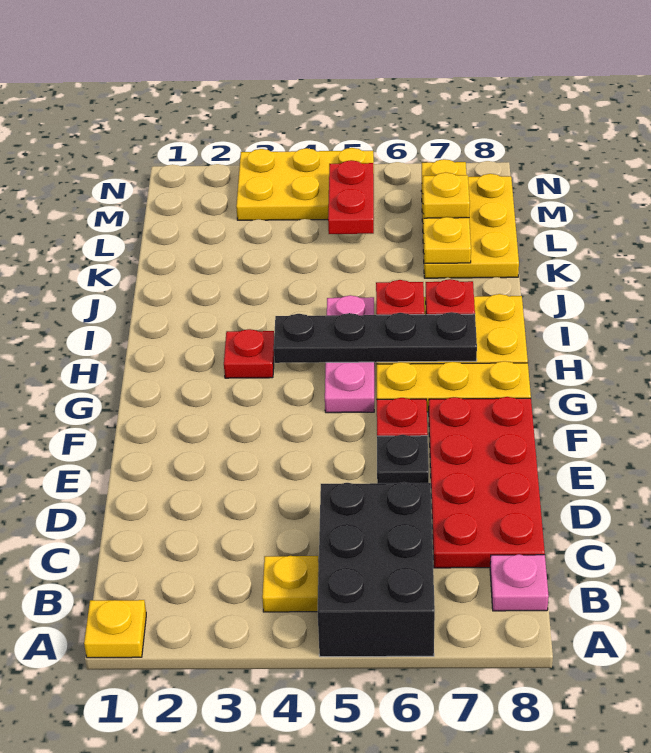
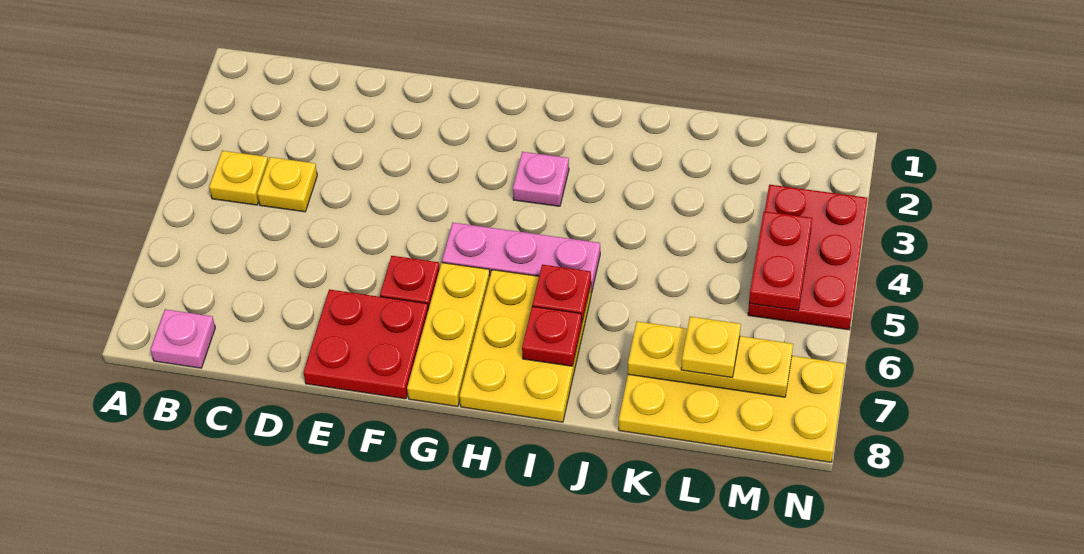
yellow 1x1 plate [84,600,146,658] -> yellow 1x1 plate moved to [257,157,317,212]
black 2x3 brick [318,482,435,657] -> none
red 2x4 plate [429,397,545,568] -> red 2x2 plate [303,289,428,399]
black 1x1 plate [377,435,429,483] -> none
red 1x1 plate [224,329,274,378] -> pink 1x1 plate [513,152,569,206]
black 1x4 plate [274,312,477,363] -> none
yellow 2x3 plate [421,174,519,278] -> yellow 2x4 plate [619,356,845,462]
red 1x2 plate [328,160,374,234] -> red 1x2 plate turned to [749,211,812,310]
yellow 2x3 plate [236,148,374,220] -> red 2x3 plate [748,185,867,330]

